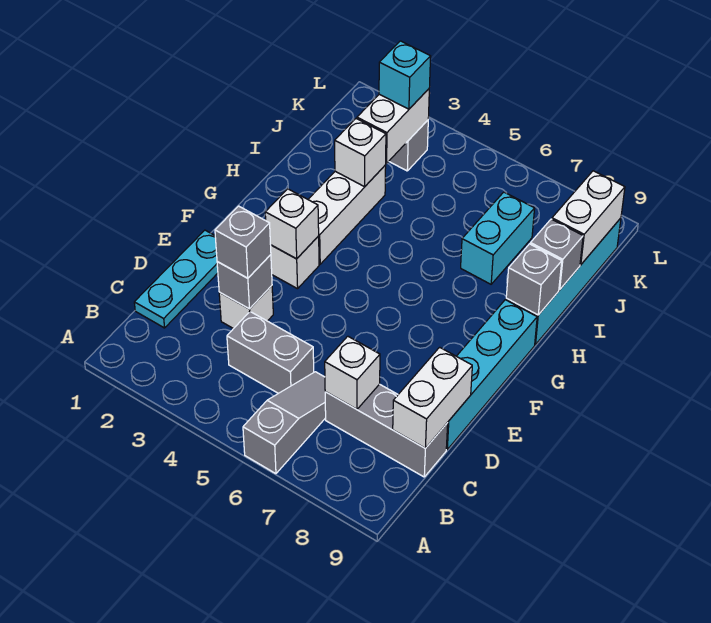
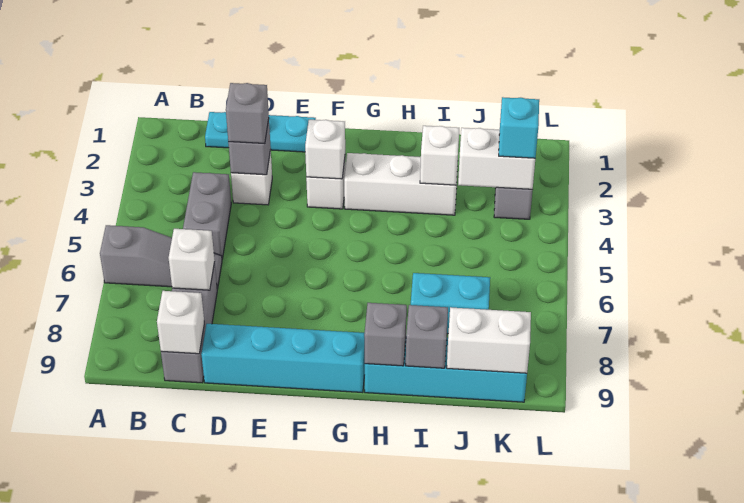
white 1x2 brick [393,347,472,448] -> white 1x1 brick [157,291,204,354]

